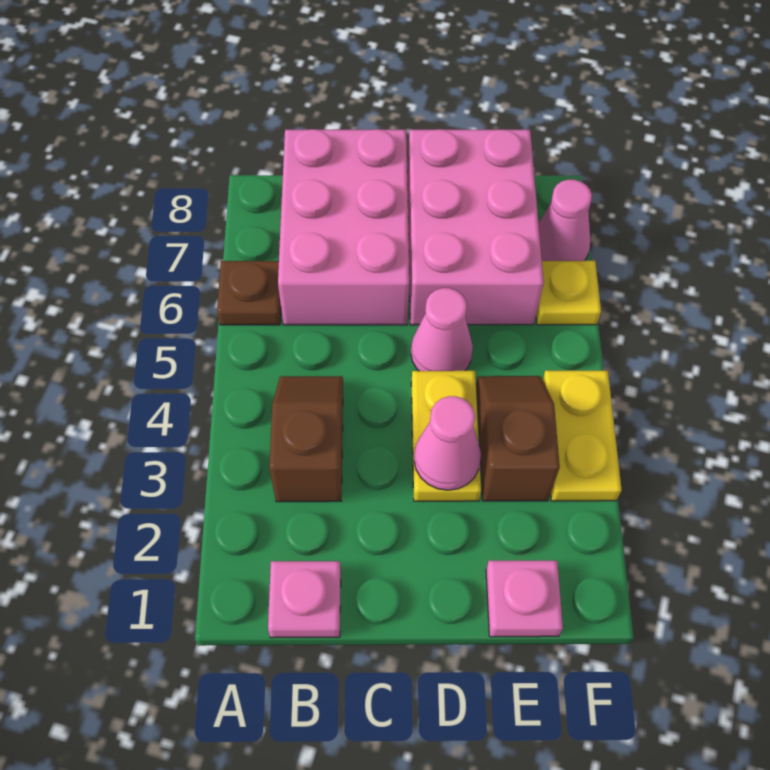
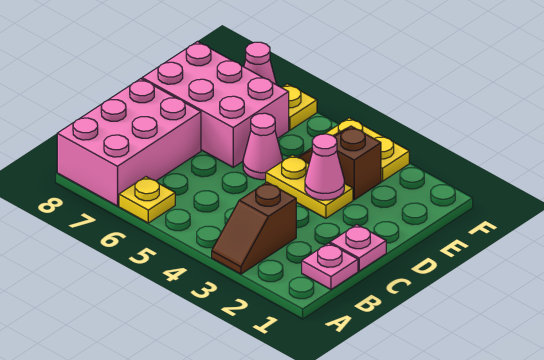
brown 1x1 plate [217,261,281,325] -> yellow 1x1 plate [119,177,175,223]
brown 1x2 slope [269,376,343,502] -> brown 1x2 slope turned to [212,182,296,274]
pink 2x3 brick [278,129,409,325] -> pink 2x3 brick turned to [57,79,201,206]
pink 1x1 plate [486,561,563,637] -> pink 1x1 plate moved to [330,225,386,271]

